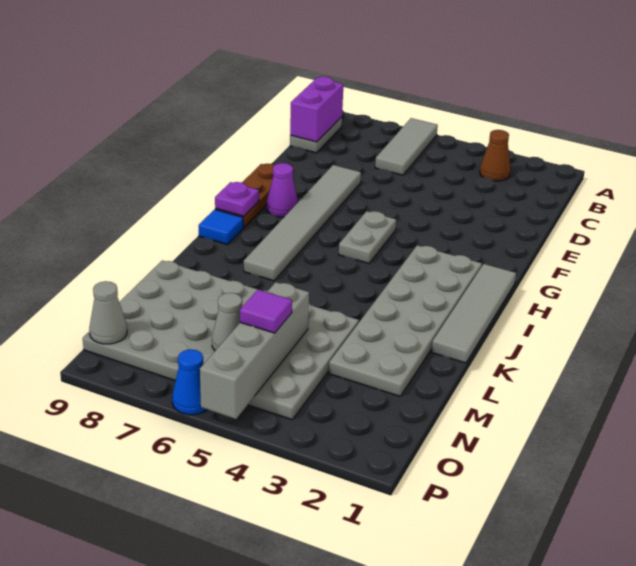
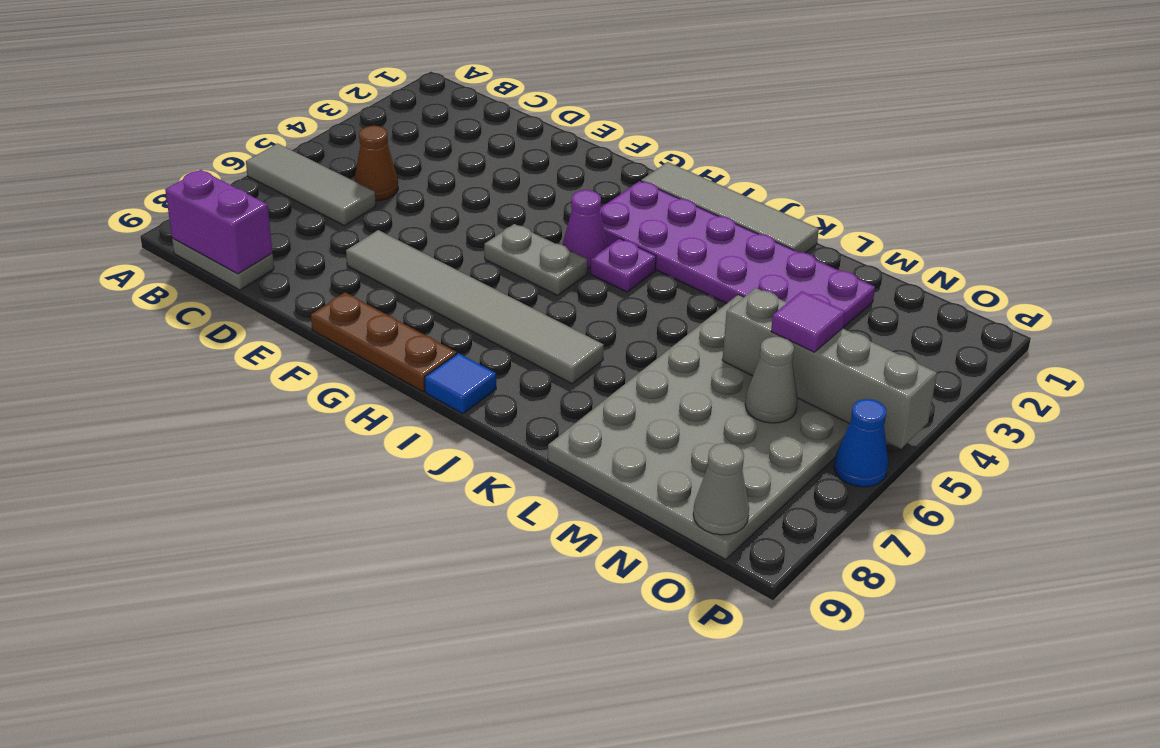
brown 1x1 cone [480,130,511,181] -> brown 1x1 cone moved to [354,126,398,200]
purple 1x1 cone [267,163,298,217] -> purple 1x1 cone moved to [562,190,608,268]
grey 2x6 plate [329,245,482,396] -> purple 2x6 plate [600,181,875,328]
purple 1x1 plate [215,182,259,216] -> purple 1x1 plate moved to [590,239,656,292]

